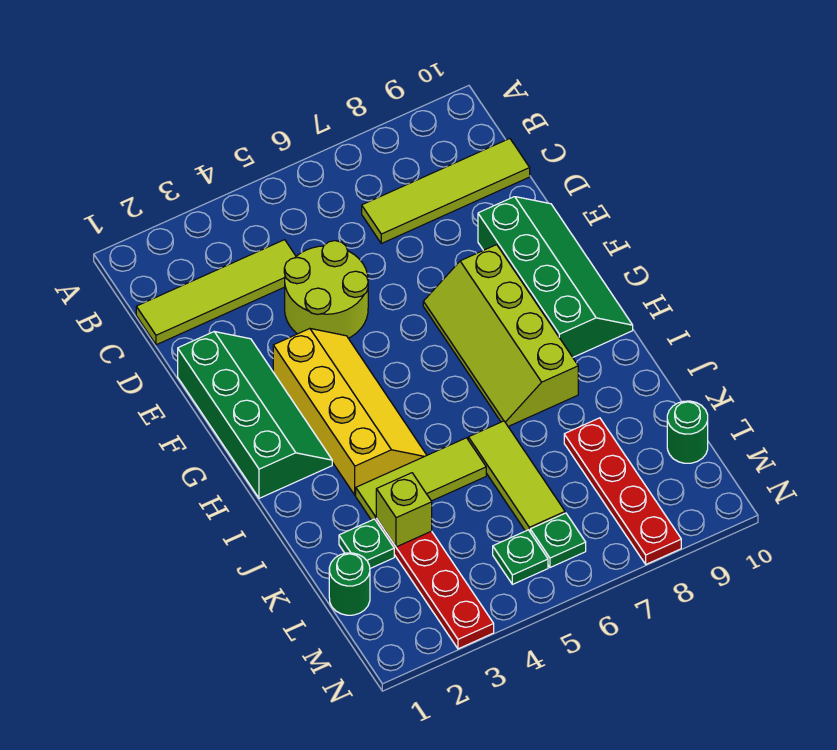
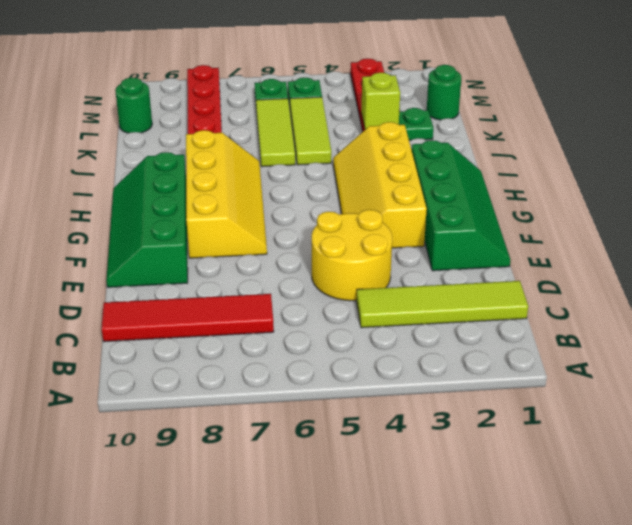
lime 1x4 tile [362,139,530,244] -> red 1x4 tile [102,294,274,342]
lime 2x2 round brick [284,241,368,338] -> yellow 2x2 round brick [312,210,392,301]
green 2x4 slope [178,332,332,498] -> green 2x4 slope turned to [411,140,510,271]
lime 2x4 slope [423,245,578,426] -> yellow 2x4 slope [186,130,267,258]
lime 1x3 tile [356,438,486,520] -> lime 1x3 tile turned to [290,97,331,165]

